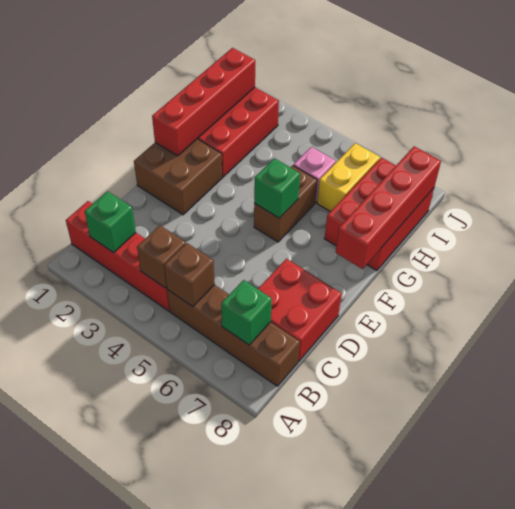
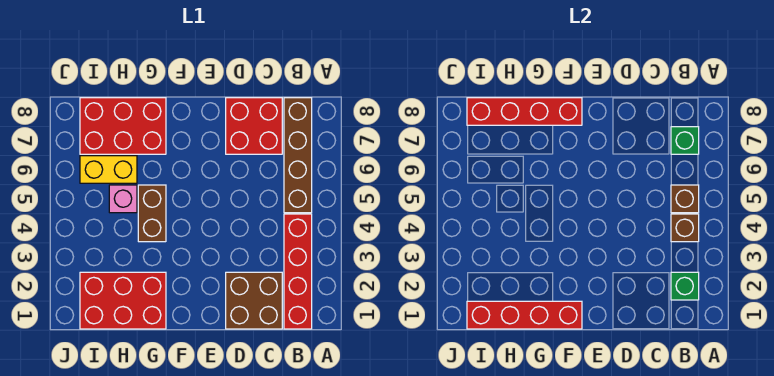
brown 2x2 brick [134,139,222,215] -> brown 2x2 brick moved to [226,272,282,329]
brown 1x2 brick [254,165,317,242] -> brown 1x2 brick turned to [138,185,166,242]
green 1x1 brick [254,158,300,218] -> none

